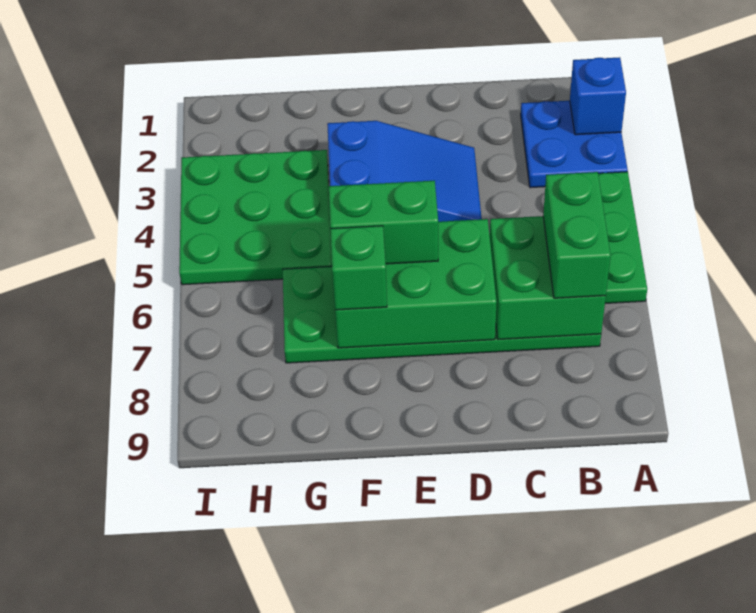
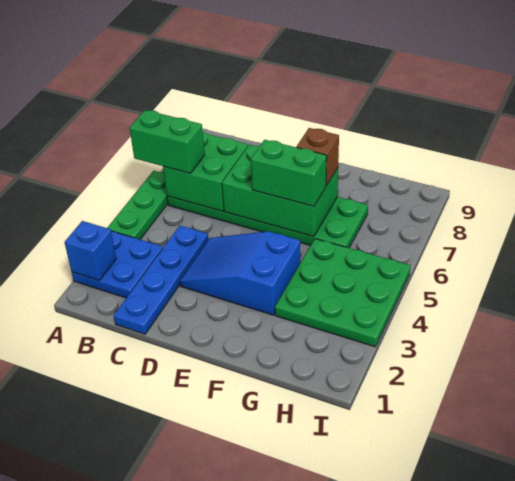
green 1x2 brick [543,172,611,298] -> green 1x2 brick turned to [130,110,205,173]
none -> blue 1x4 plate [114,226,208,334]
green 1x1 brick [330,226,387,310] -> brown 1x1 brick [297,128,339,185]

